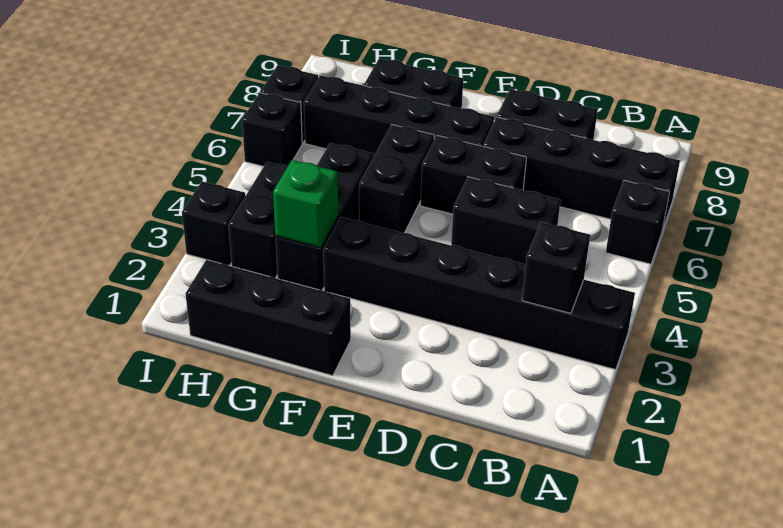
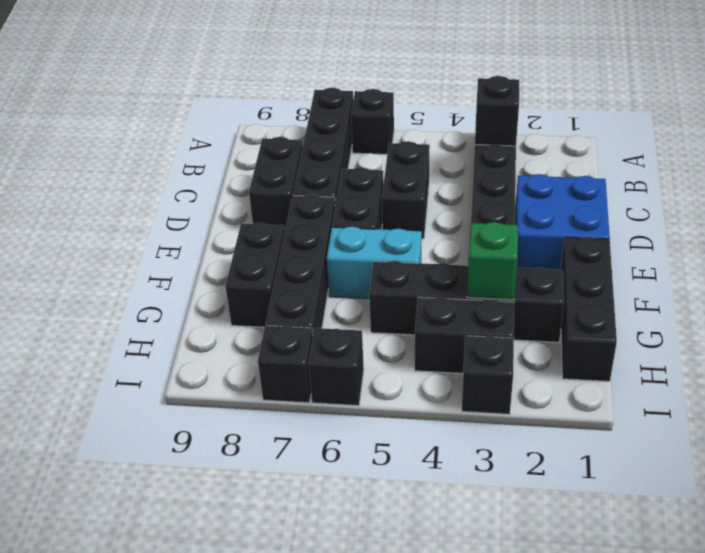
none -> blue 2x2 brick [515,174,610,270]
black 1x2 brick [359,125,434,233] -> cyan 1x2 brick [327,227,422,299]
black 1x3 brick [275,143,373,290] -> black 1x4 brick [369,261,564,342]

